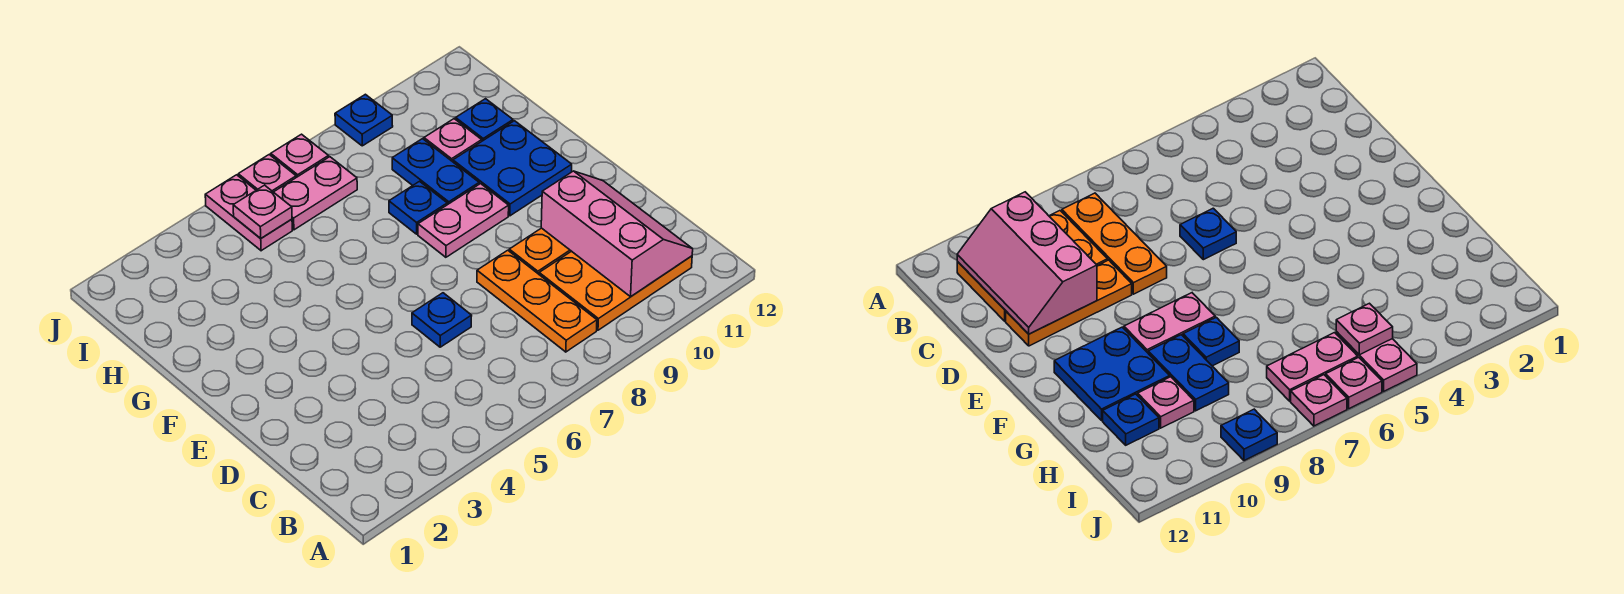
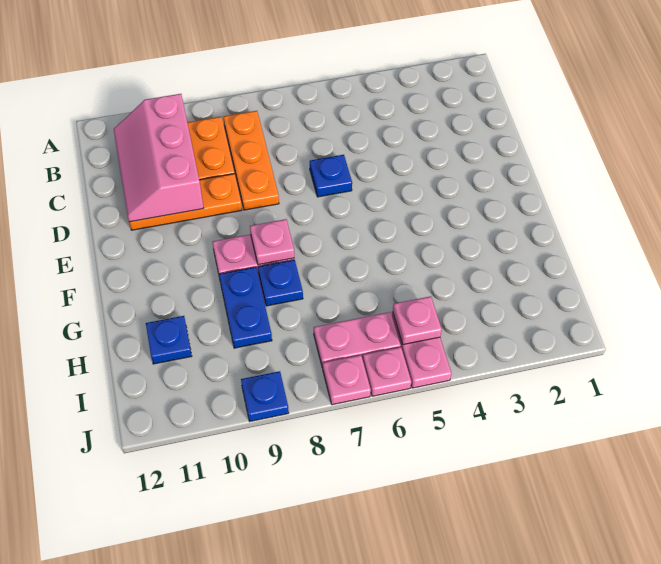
blue 2x2 plate [453,121,572,216] -> none
pink 1x1 plate [424,119,482,162] -> pink 1x1 plate moved to [250,219,294,265]

